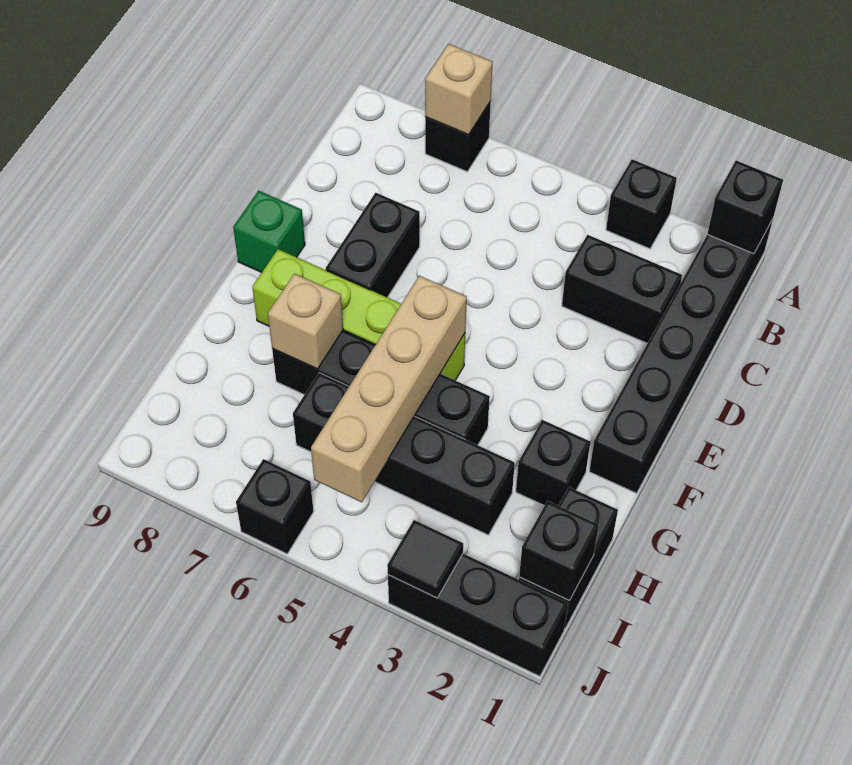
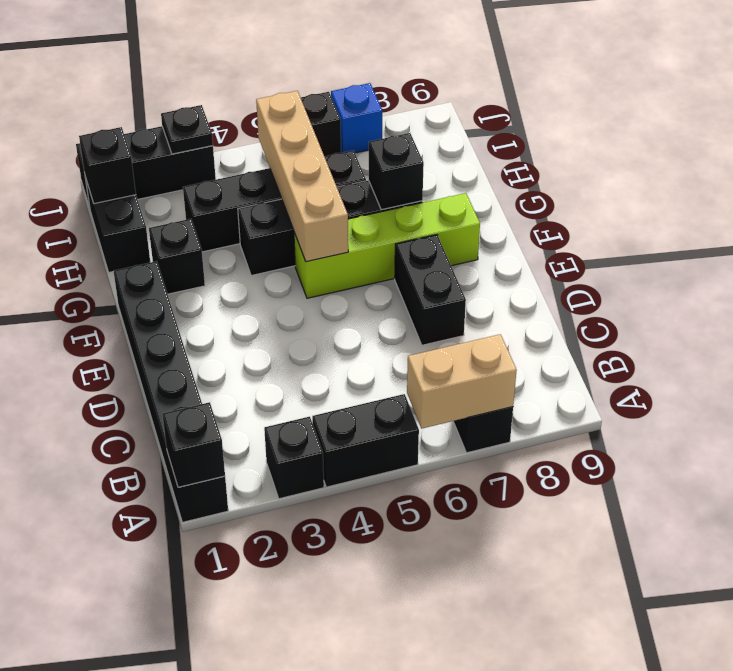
tan 1x1 brick [425,44,493,135] -> tan 1x2 brick [407,334,517,429]
black 1x2 brick [562,235,682,343] -> black 1x2 brick moved to [312,394,419,487]
green 1x1 brick [233,191,305,272] -> none
tan 1x1 brick [268,274,343,369] -> black 1x1 brick [369,133,424,210]
black 1x1 tile [387,520,463,598] -> black 1x1 plate [161,105,213,154]
none -> blue 1x1 brick [331,83,382,153]

